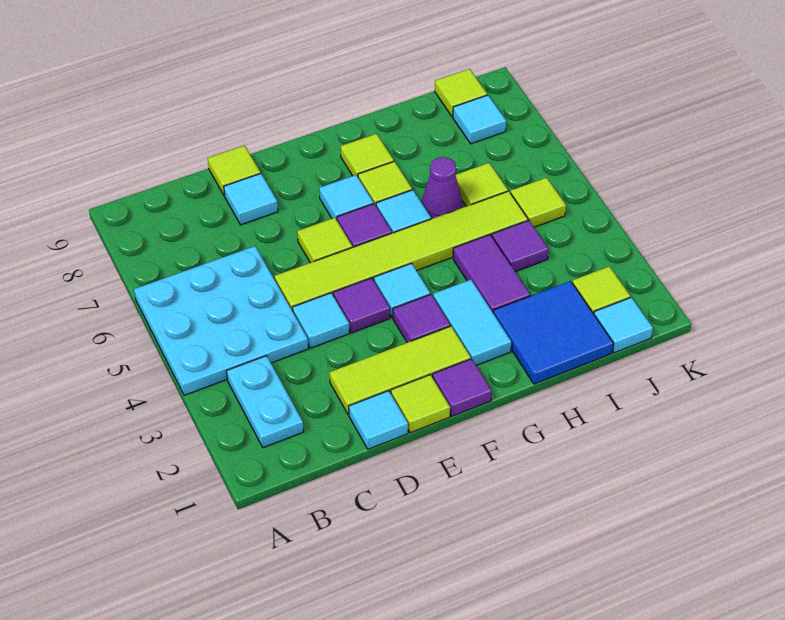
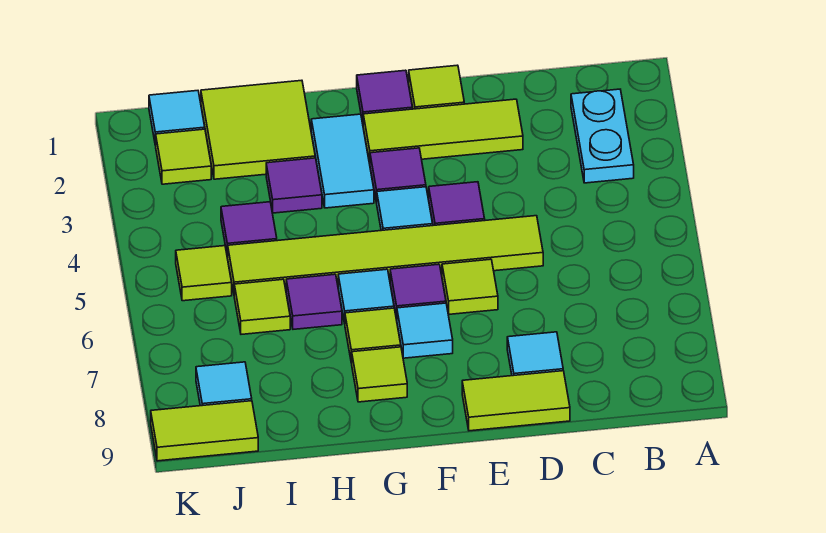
cyan 3x3 plate [134,246,308,395] -> none
cyan 1x1 tile [349,391,408,449] -> none
cyan 1x1 tile [292,293,349,348] -> none
lime 1x1 tile [208,146,261,196] -> lime 1x2 tile [462,371,570,431]
blue 2x2 tile [493,281,613,384] -> lime 2x2 tile [201,80,315,179]
purple 1x2 tile [453,235,530,312] -> purple 1x1 tile [266,158,322,213]
purple 1x1 cone [422,157,462,219] -> purple 1x1 tile [286,274,342,329]
lime 1x1 tile [435,69,487,117] -> lime 1x2 tile [151,401,258,461]

